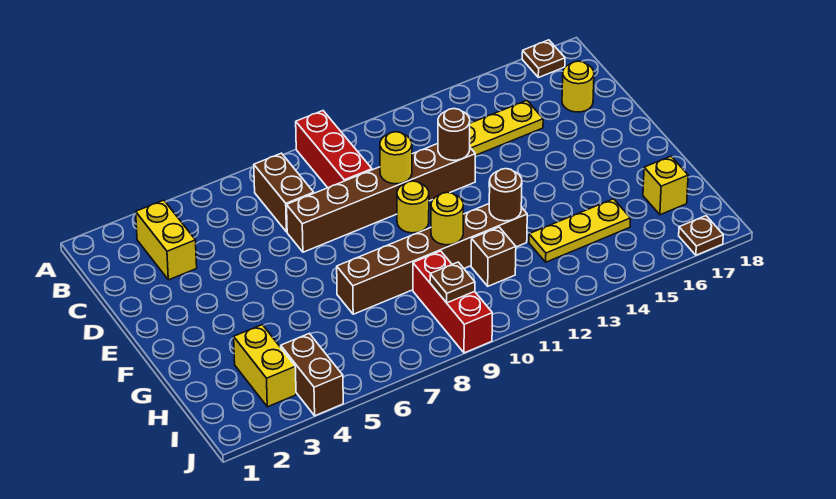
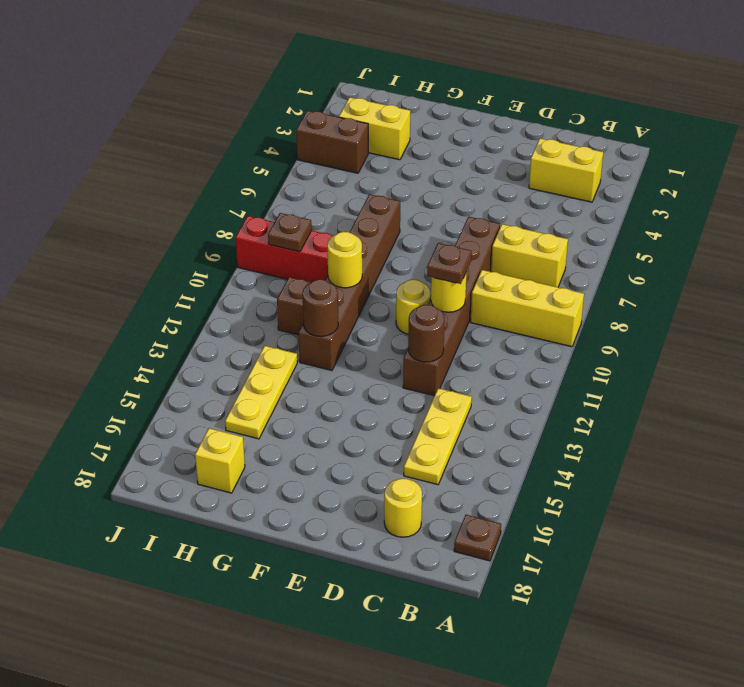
red 1x3 brick [296,111,372,188] -> yellow 1x3 brick [470,270,584,347]
brown 1x2 brick [254,153,314,232] -> yellow 1x2 brick [491,224,568,287]
brown 1x1 plate [679,216,723,255] -> brown 1x1 plate moved to [427,243,472,284]

